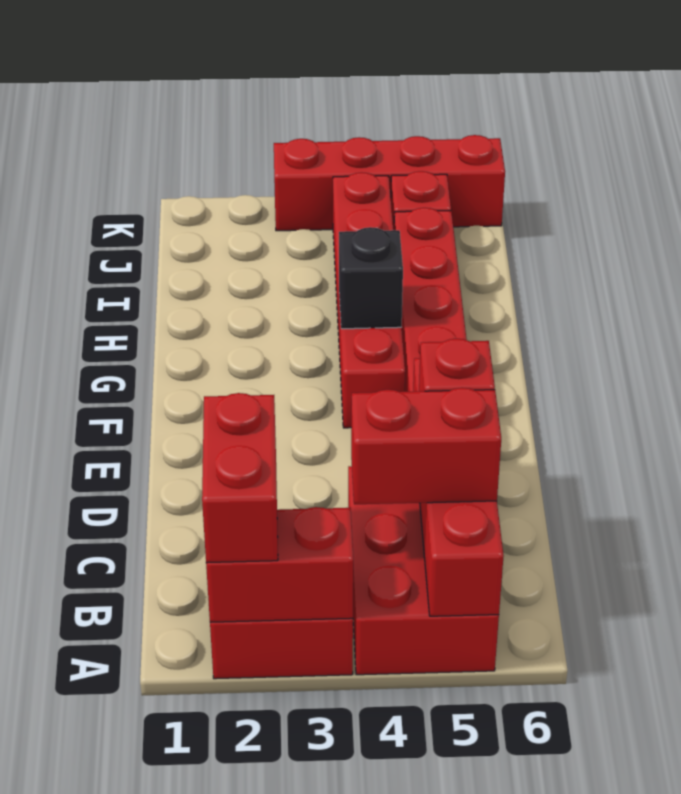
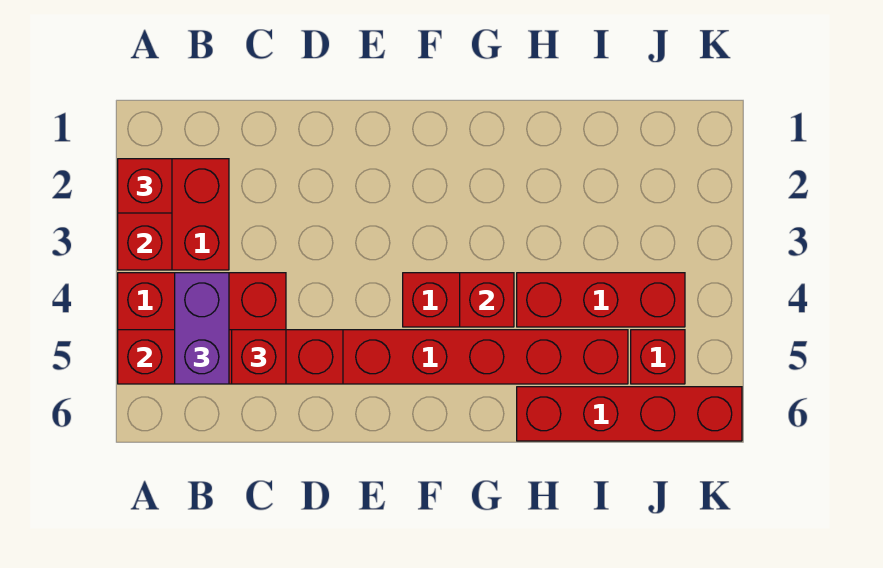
red 1x2 brick [202,393,278,563] -> red 1x1 brick [118,159,172,213]
red 1x2 brick [351,388,501,504] -> purple 1x2 brick [175,273,229,384]
black 1x1 brick [339,227,403,329] -> red 1x1 brick [460,273,514,327]
red 1x4 brick [274,135,505,231] -> red 1x4 brick turned to [517,387,742,441]

